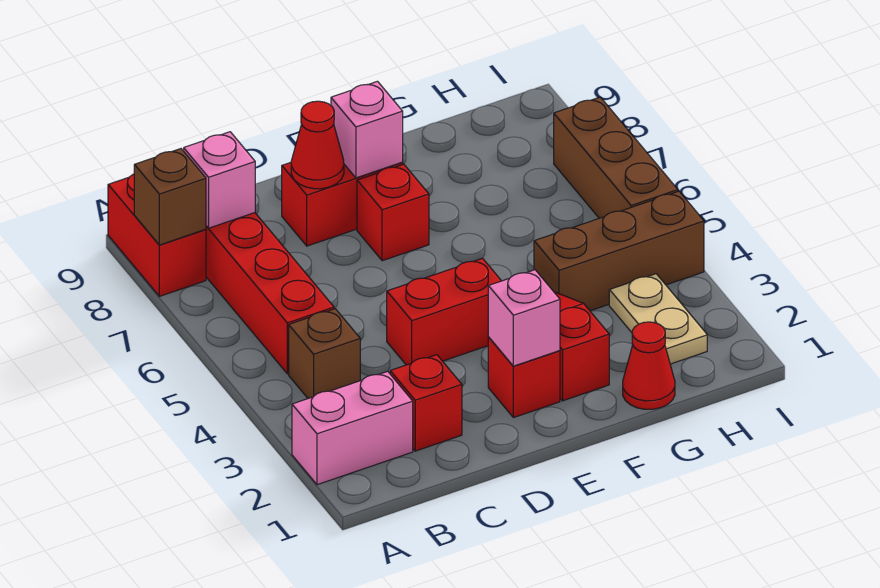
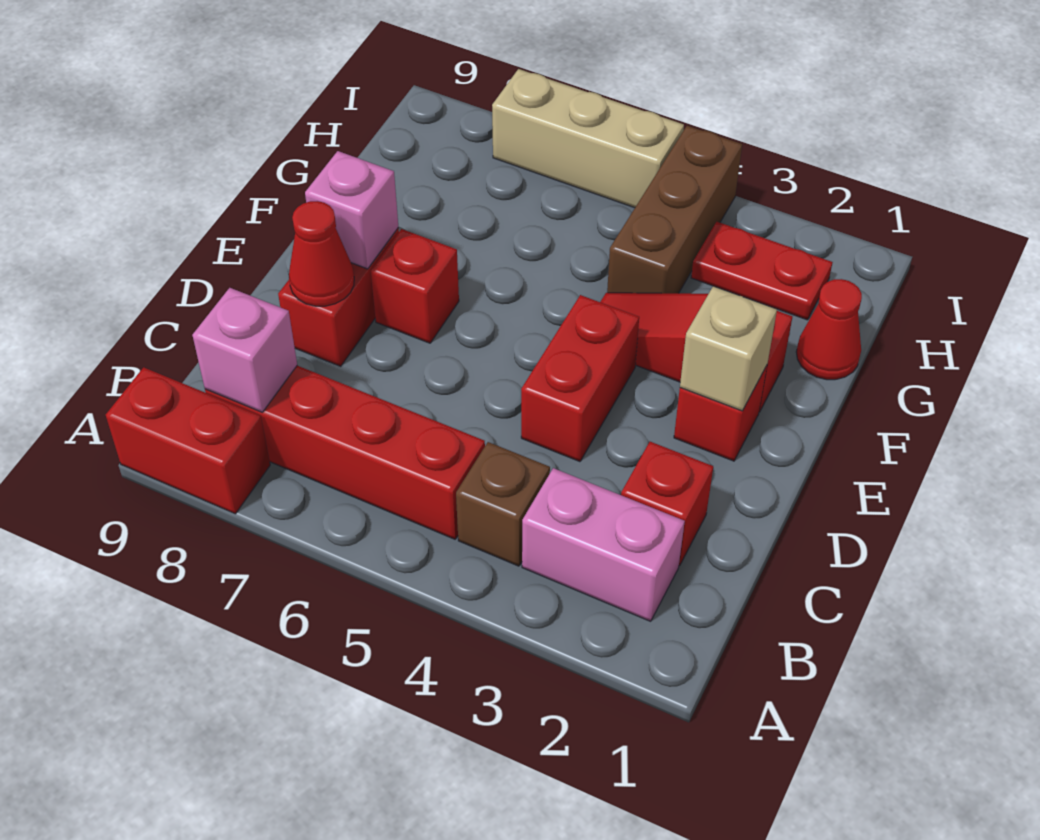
pink 1x2 brick [292,371,413,485] -> pink 1x2 brick turned to [522,468,685,621]
brown 1x1 brick [134,149,206,245] -> none
pink 1x1 brick [488,270,560,366] -> tan 1x1 brick [680,286,777,411]
tan 1x2 plate [609,274,707,364] -> red 1x2 plate [691,222,833,320]
brown 1x3 brick [554,97,678,218] -> tan 1x3 brick [492,69,684,208]

